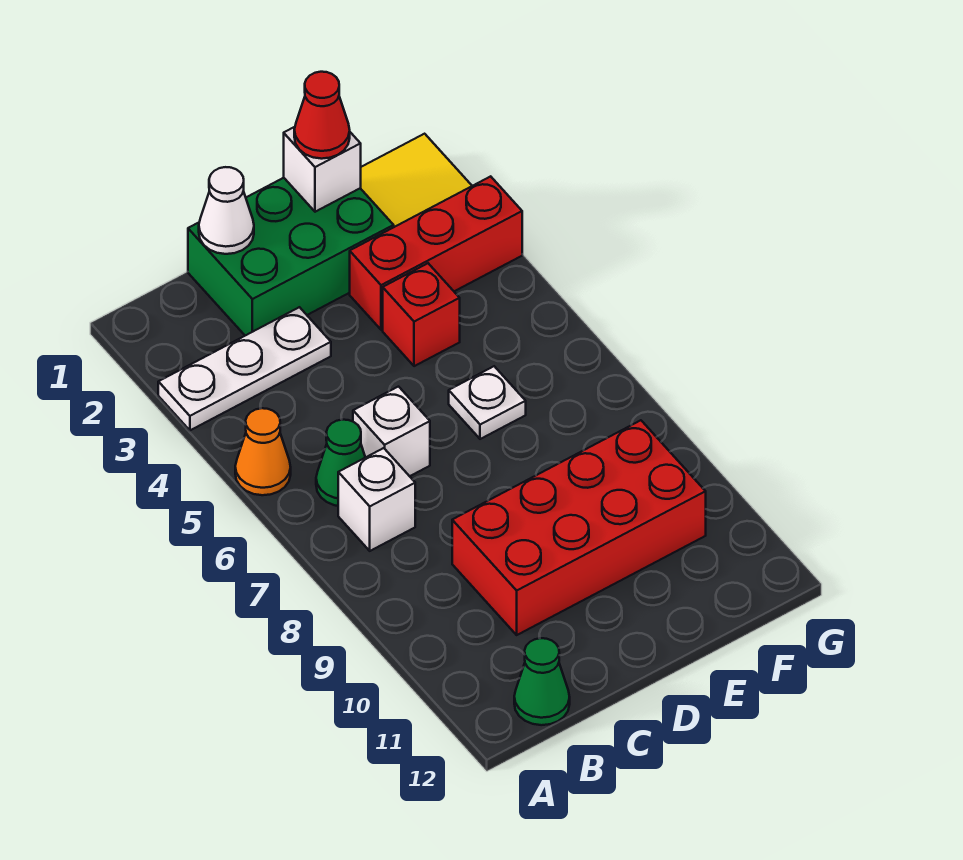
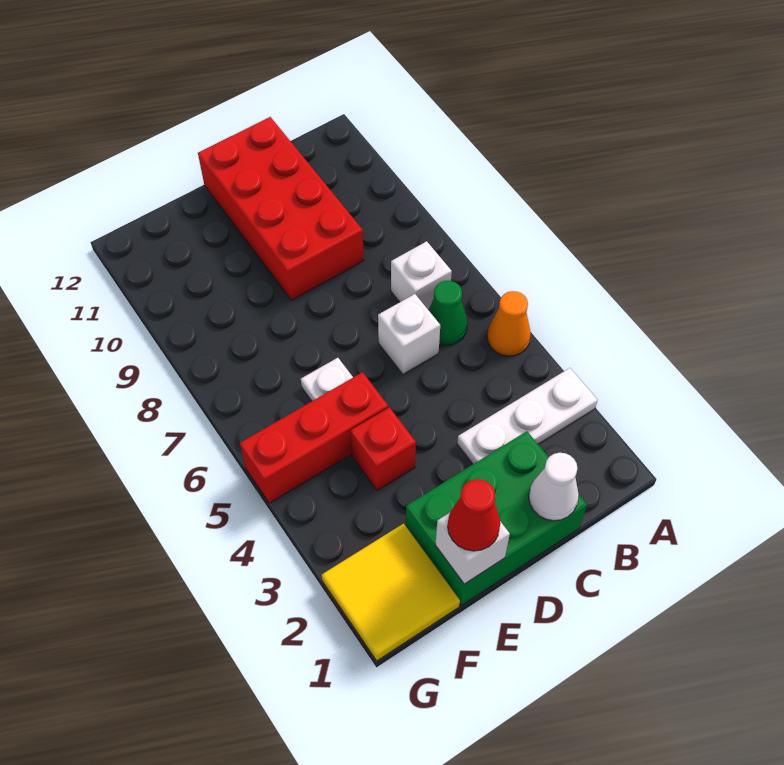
green 1x1 cone [514,638,570,725] -> none
red 2x4 brick [452,420,706,635] -> red 2x4 brick turned to [198,117,364,300]
red 1x3 brick [350,176,522,330] -> red 1x3 brick moved to [240,372,388,503]

